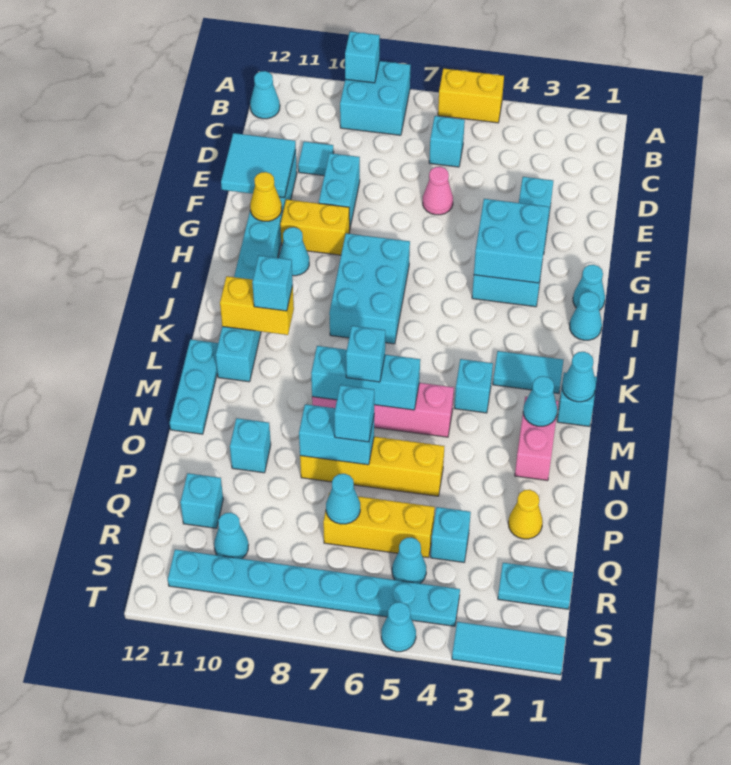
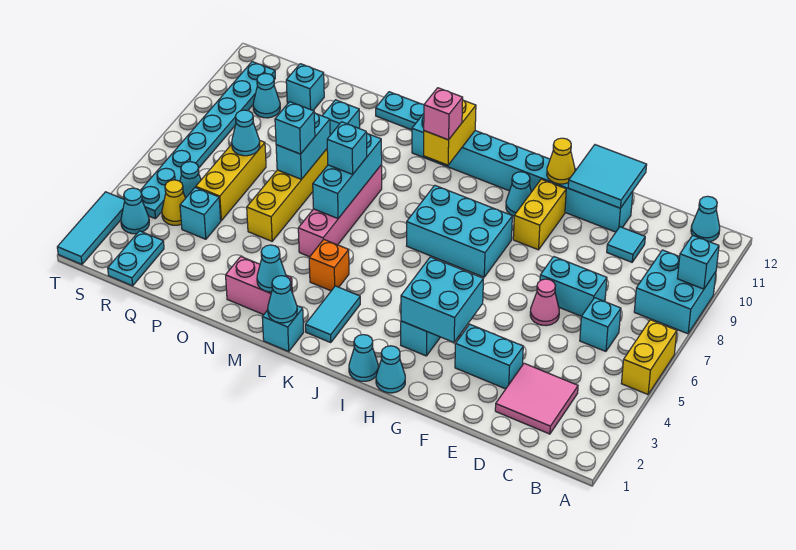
none -> pink 2x2 tile [495,363,578,434]
cyan 1x2 brick [319,153,360,227] -> cyan 1x2 brick moved to [540,257,607,316]
cyan 1x1 brick [252,256,293,311] -> pink 1x1 brick [424,88,463,140]
cyan 1x1 brick [454,359,493,413] -> orange 1x1 brick [309,240,349,291]
yellow 1x1 cone [508,490,543,539] -> yellow 1x1 cone moved to [162,180,185,225]
cyan 1x1 cone [381,602,416,652] -> cyan 1x1 cone moved to [121,188,149,234]

